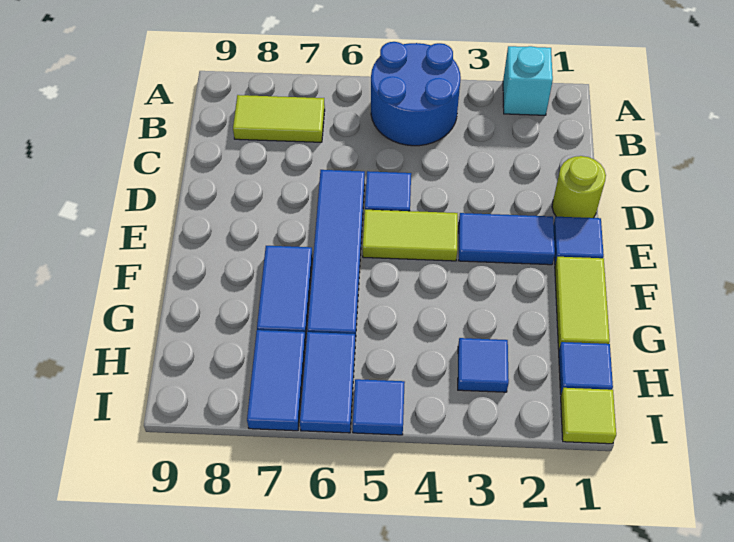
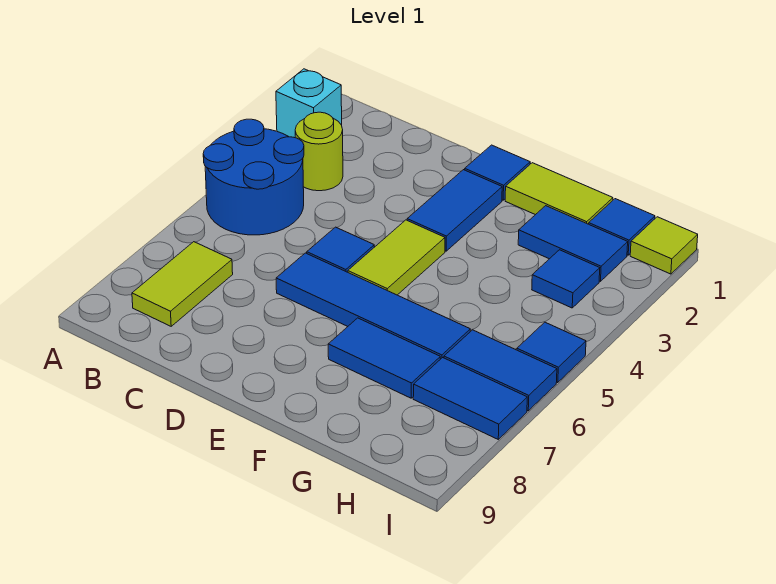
lime 1x1 round brick [552,156,606,218] -> lime 1x1 round brick moved to [295,112,343,191]
none -> blue 1x2 tile [518,206,628,281]

